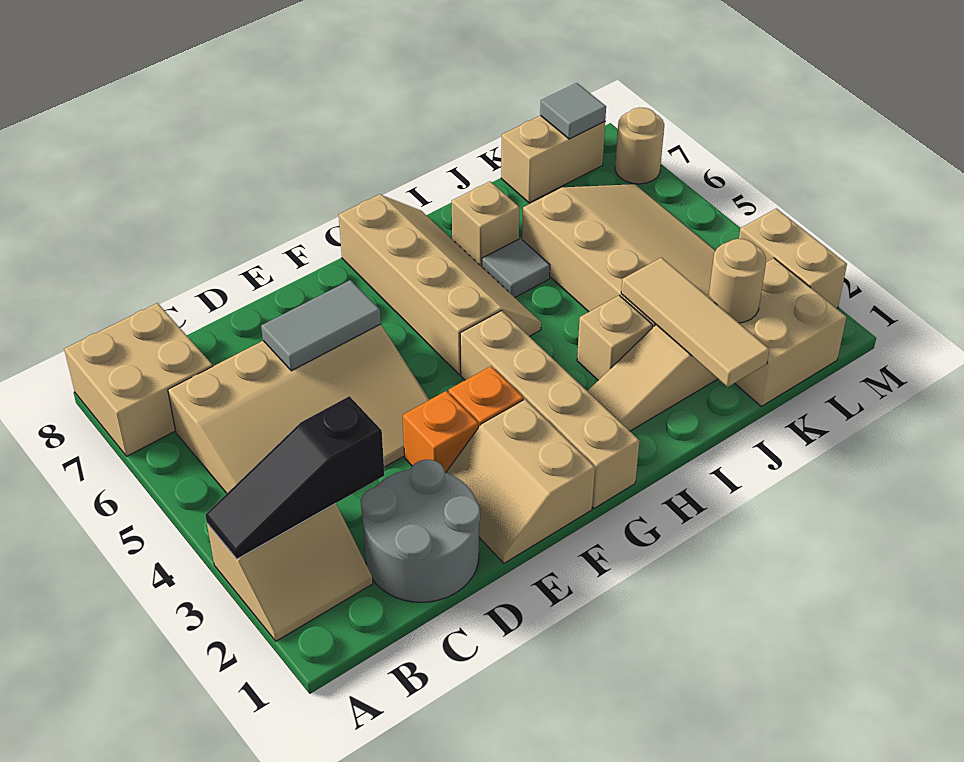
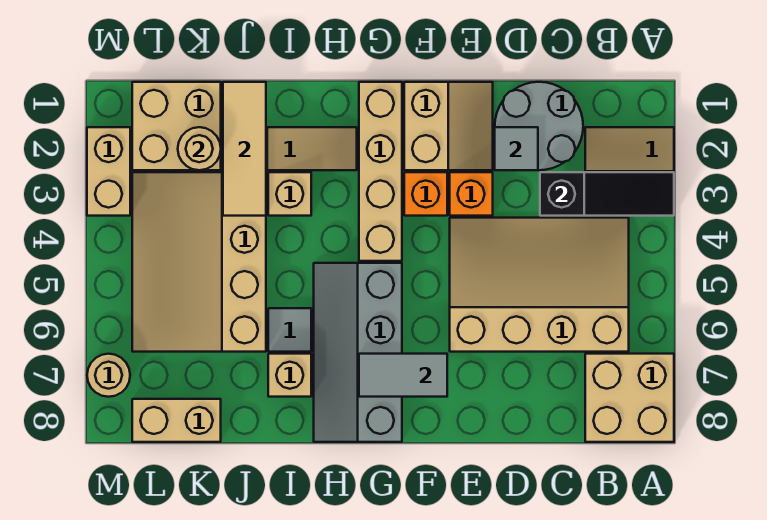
grey 1x2 tile [261,280,381,371] -> grey 1x2 tile moved to [359,354,447,397]
tan 2x4 slope [339,194,541,375] -> grey 2x4 slope [314,263,402,442]
grey 1x1 tile [540,83,606,139] -> grey 1x1 tile moved to [495,127,538,170]

